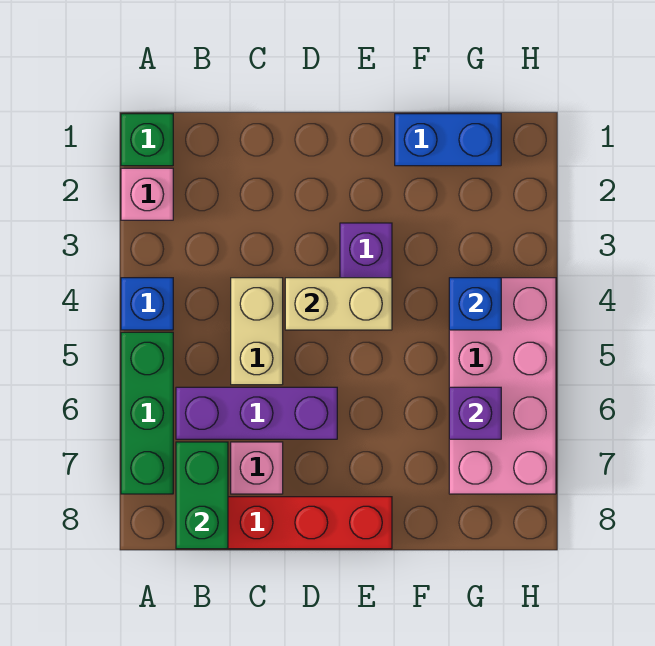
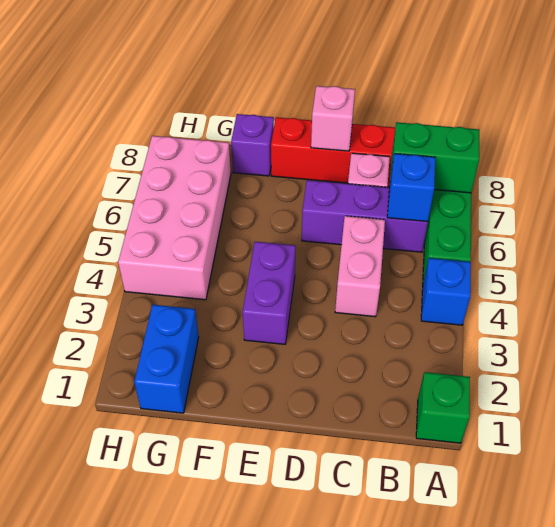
pink 1x1 brick [121,168,173,220] -> pink 1x1 brick moved to [311,86,355,151]
green 1x2 brick [176,442,228,549] -> green 1x2 brick turned to [390,122,479,193]
tan 1x2 brick [231,278,283,385] -> pink 1x2 brick [335,216,385,317]
tan 1x2 brick [285,278,392,330] -> none
blue 1x2 brick [395,114,501,166] -> blue 1x2 brick turned to [134,305,199,413]
blue 1x1 brick [449,278,501,330] -> blue 1x1 brick moved to [387,154,436,222]
purple 1x1 brick [449,387,501,439] -> purple 1x1 brick moved to [231,114,274,176]

